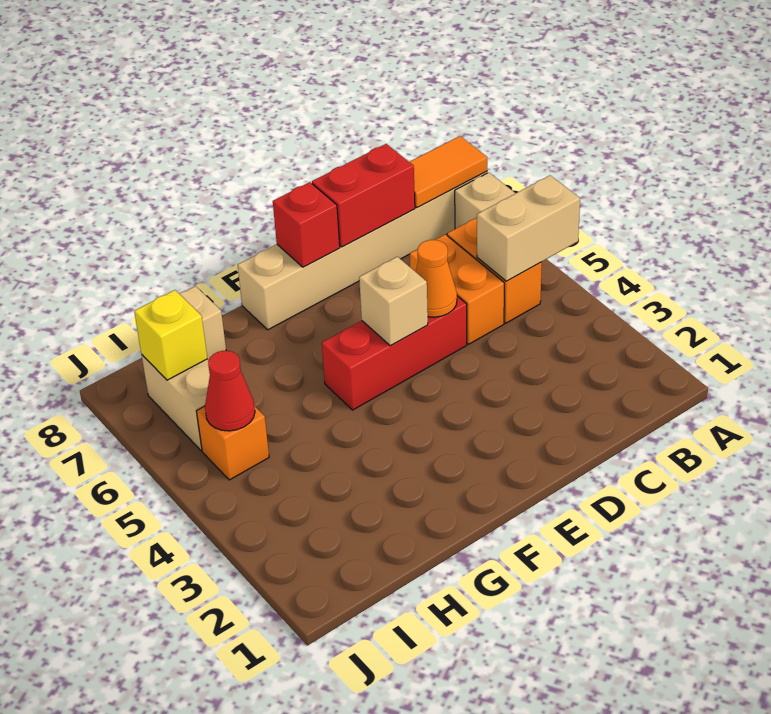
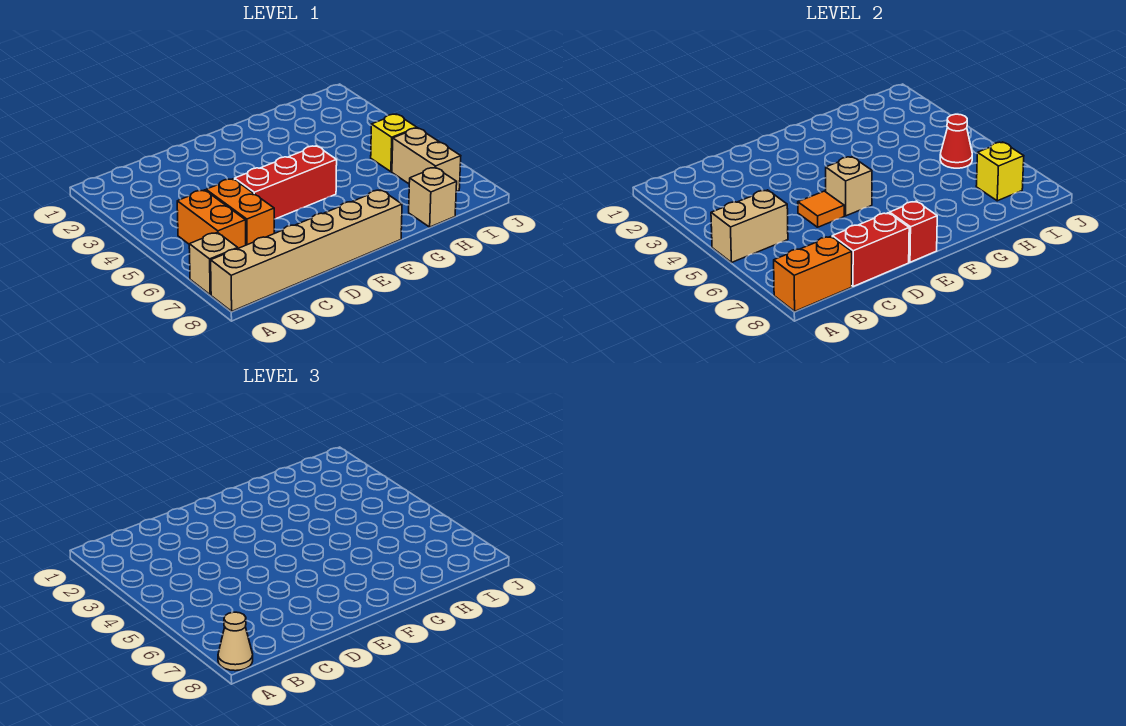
orange 1x2 tile [410,136,487,207] -> orange 1x2 brick [774,236,852,311]
none -> tan 1x1 cone [218,612,253,671]
orange 1x1 cone [416,240,457,317] -> orange 1x1 tile [798,191,844,227]
orange 1x1 brick [197,406,269,480] -> yellow 1x1 brick [371,114,417,172]

